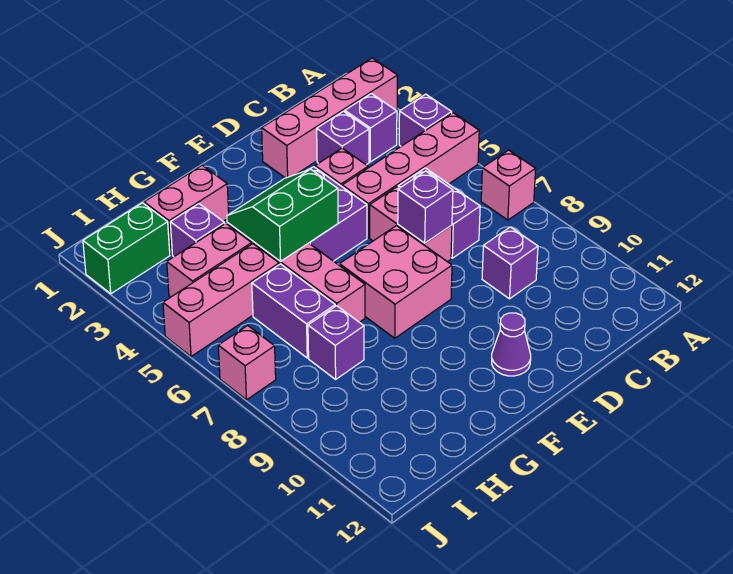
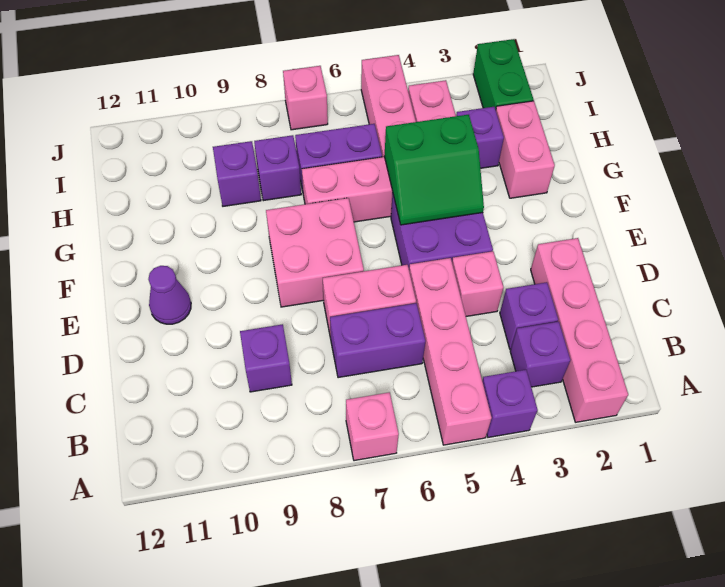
purple 1x1 brick [398,171,453,243] -> purple 1x1 brick moved to [213,141,261,206]
green 2x2 slope [227,169,338,261] -> green 2x2 slope turned to [384,115,484,225]

